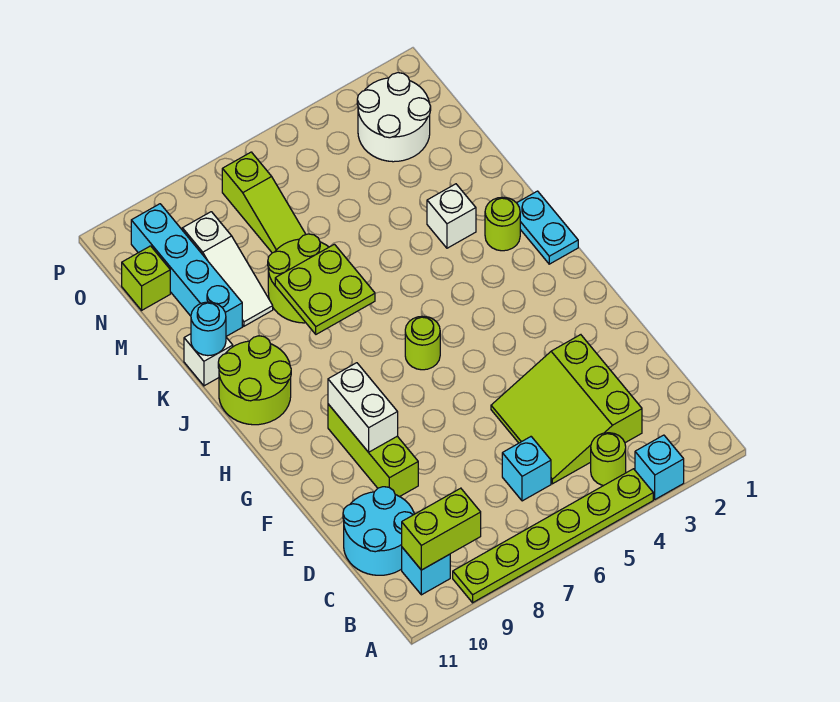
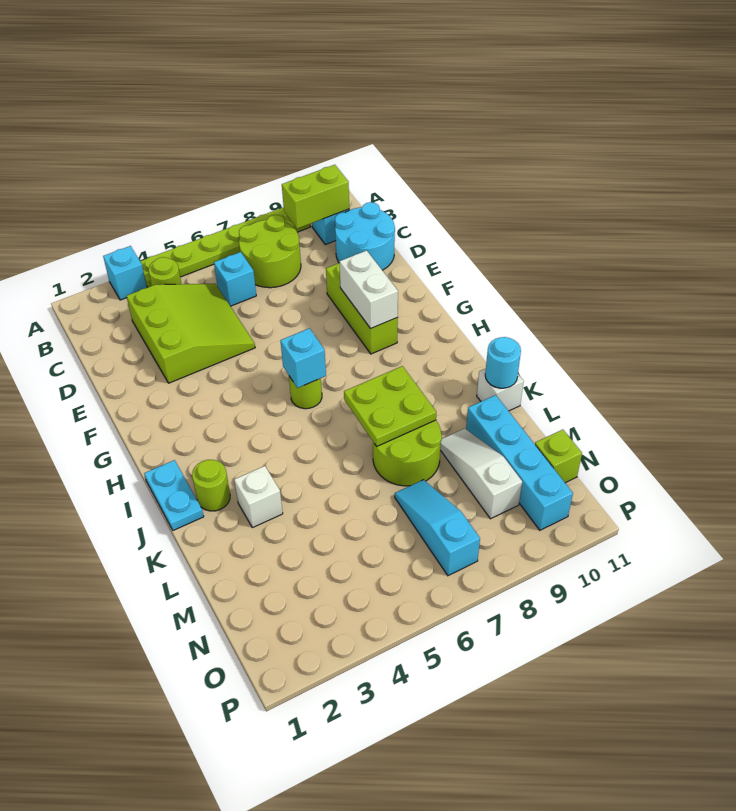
none -> cyan 1x1 brick [280,328,326,388]
lime 2x2 round brick [218,336,291,425] -> lime 2x2 round brick moved to [239,215,301,288]
lime 1x3 slope [222,152,306,253] -> cyan 1x3 slope [395,480,480,576]
white 2x2 round brick [357,73,431,162] -> none

